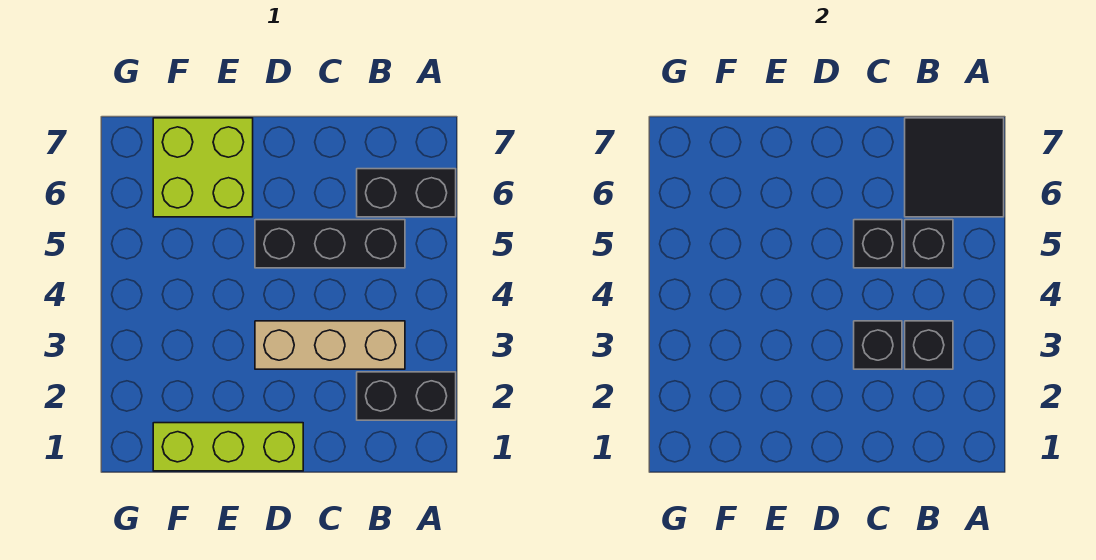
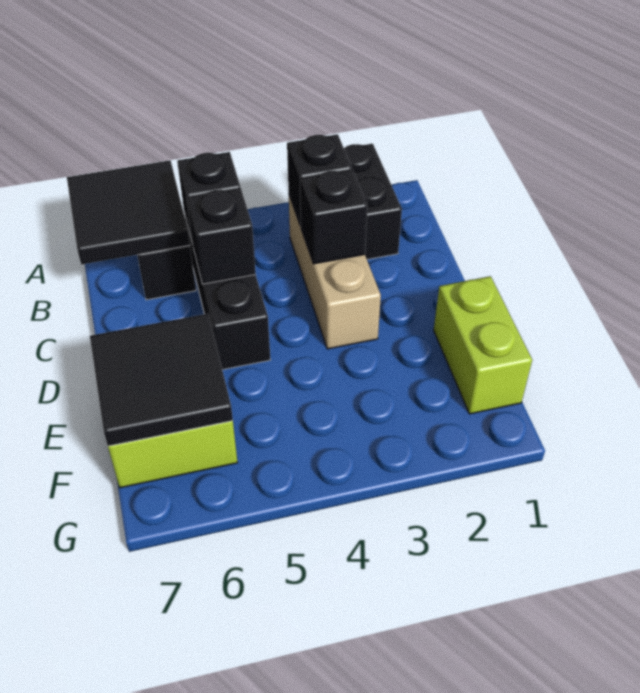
lime 1x3 brick [153,423,303,471] -> lime 1x2 brick [434,276,532,414]
none -> black 2x2 tile [90,314,233,446]

